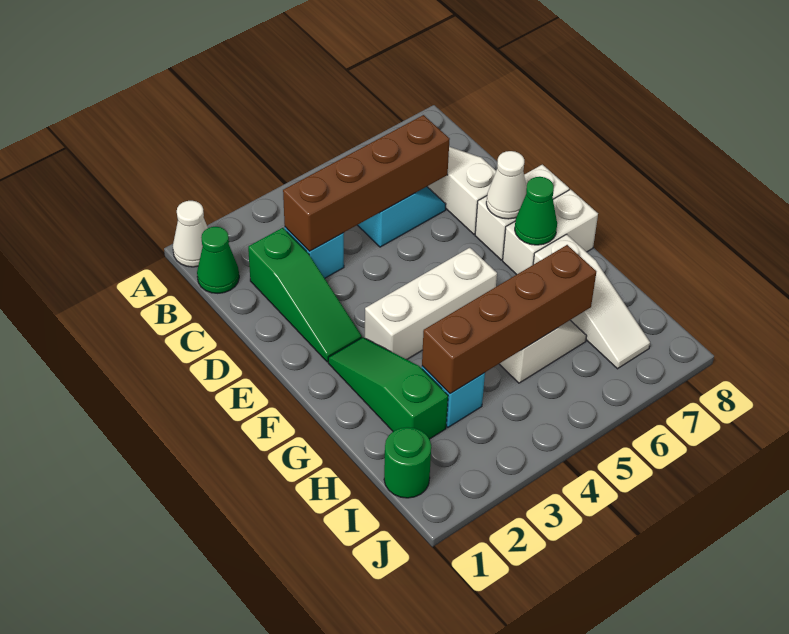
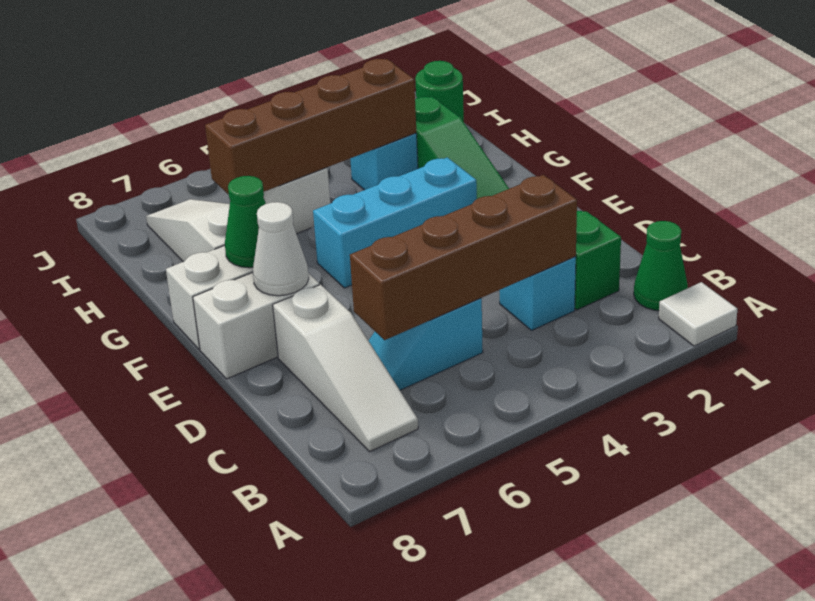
white 1x1 cone [173,201,208,267] -> white 1x1 tile [659,282,737,346]
white 1x3 brick [365,248,497,359] -> cyan 1x3 brick [313,157,477,288]

